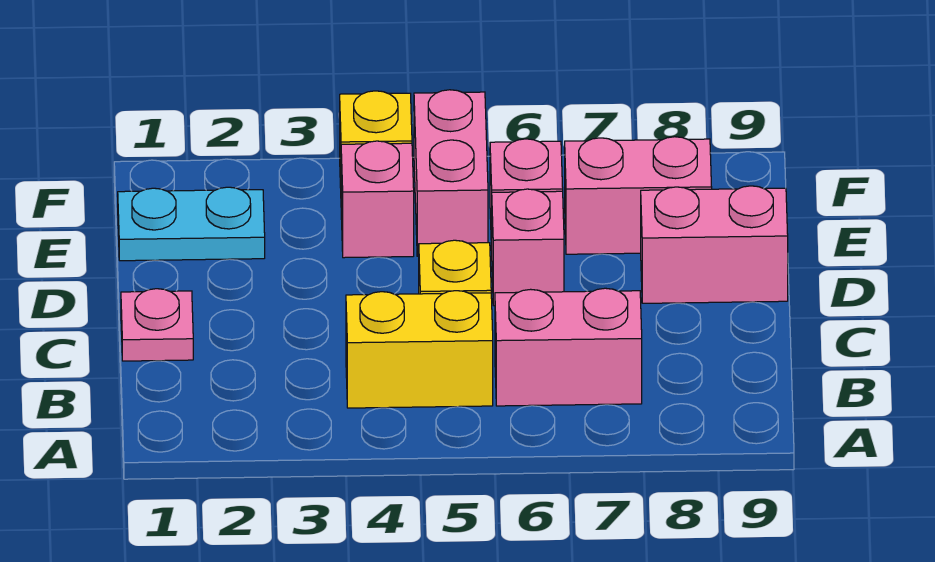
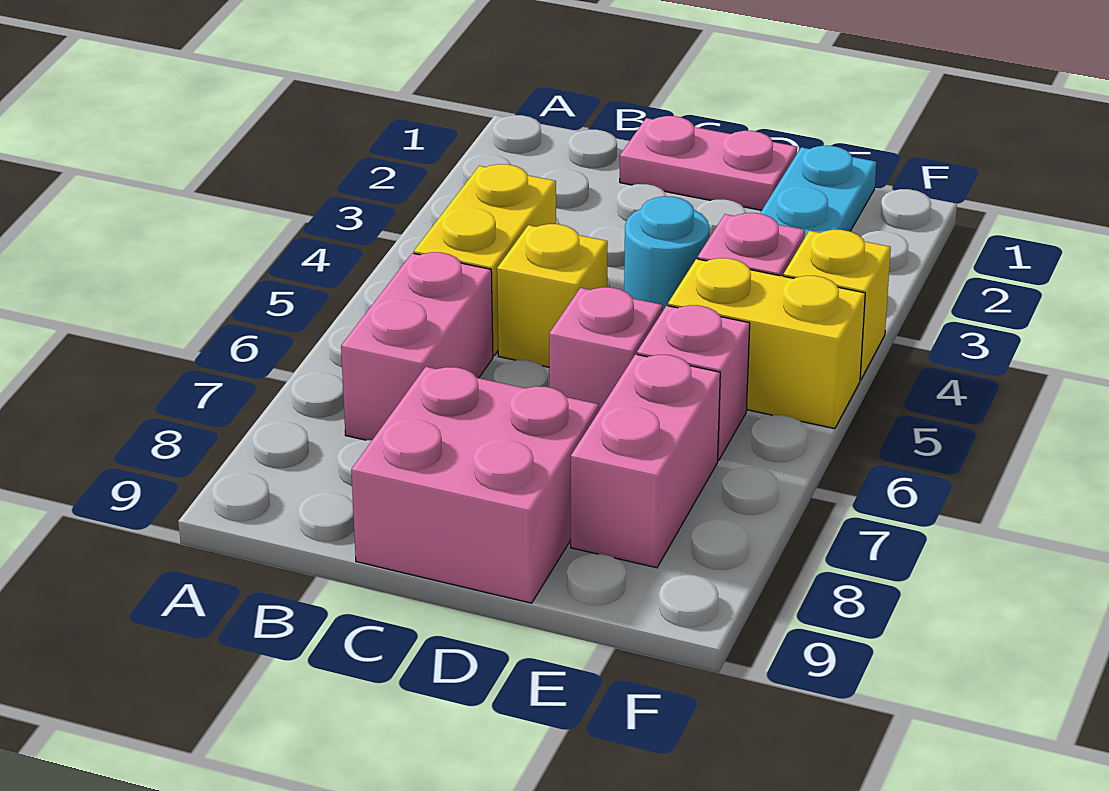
pink 1x1 plate [121,289,193,361] -> pink 1x2 plate [620,116,797,210]
none -> cyan 1x1 round brick [624,196,709,312]
pink 1x2 brick [641,186,788,303] -> pink 2x2 brick [351,367,599,603]
pink 1x2 brick [414,90,488,256] -> yellow 1x2 brick [668,258,865,429]

